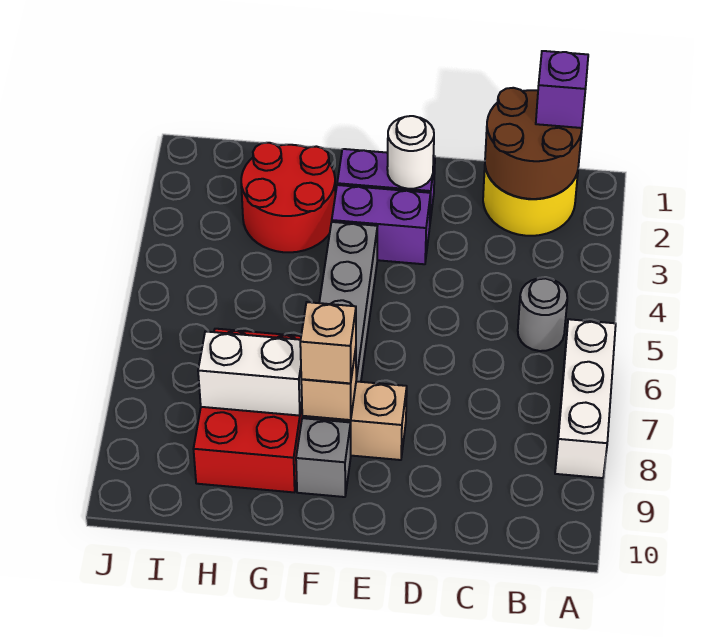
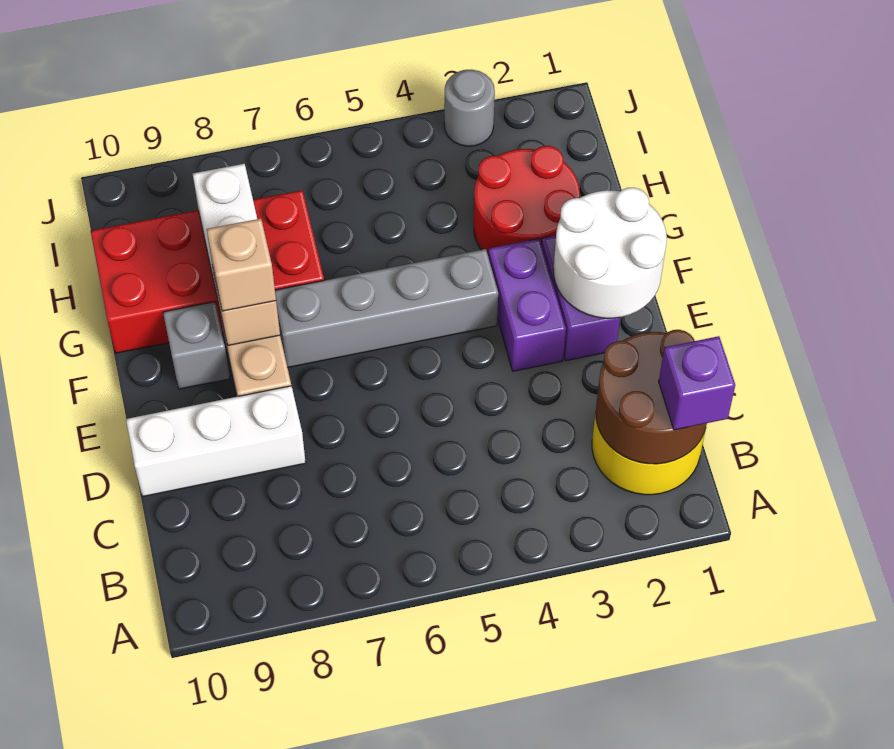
white 1x3 brick [555,319,616,478] -> white 1x3 brick moved to [126,386,306,497]
grey 1x1 round brick [518,278,567,351] -> grey 1x1 round brick moved to [444,70,495,146]
white 1x1 round brick [387,116,434,189] -> white 2x2 round brick [554,187,667,318]
red 2x3 brick [194,329,302,492] -> red 2x4 brick [91,190,324,353]

